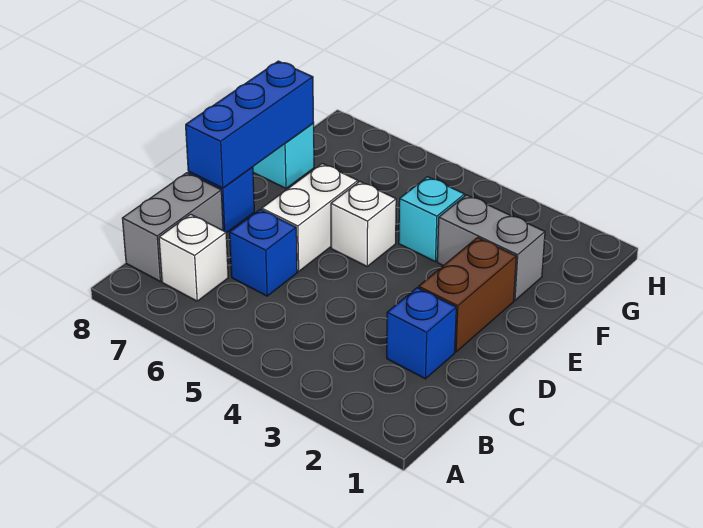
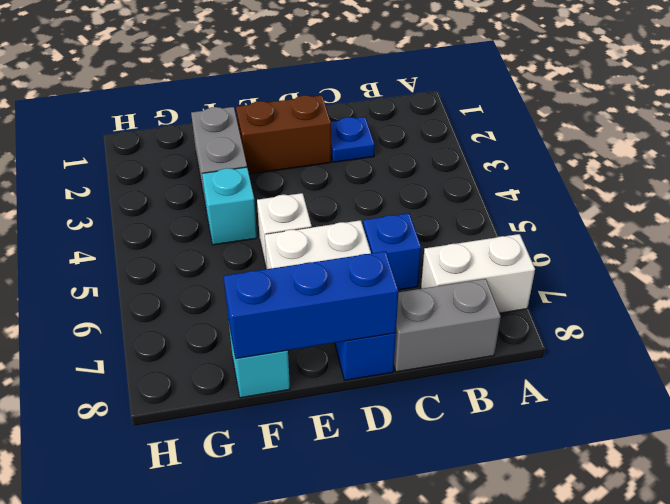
white 1x1 brick [159,214,228,301] -> white 1x2 brick [421,234,535,313]
blue 1x1 brick [387,288,456,379] -> blue 1x1 plate [331,117,375,162]

